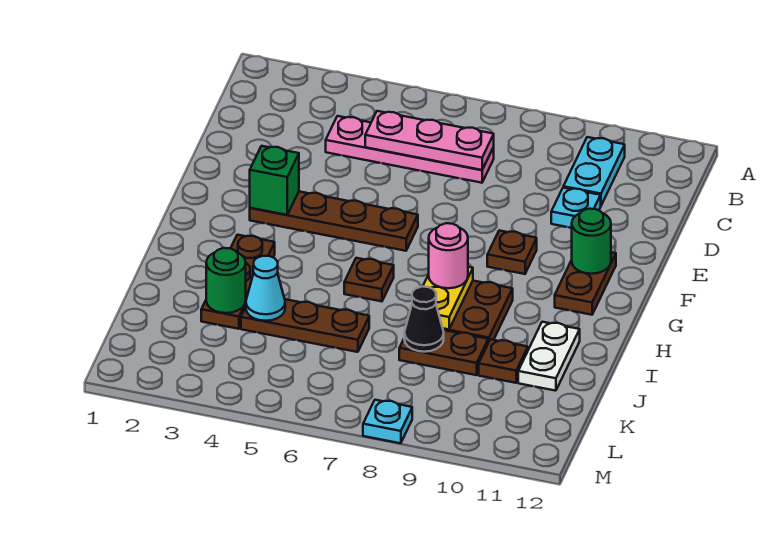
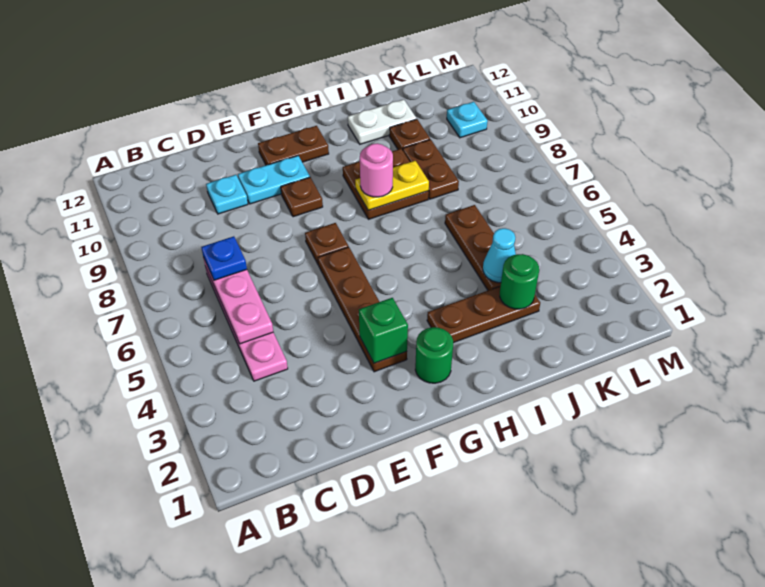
cyan 1x2 plate [563,137,625,205] -> cyan 1x2 plate moved to [238,156,310,204]
none -> blue 1x1 plate [201,236,247,280]
green 1x1 round brick [572,209,611,274] -> green 1x1 round brick moved to [415,327,453,383]
brown 1x1 plate [344,258,394,301] -> brown 1x1 plate moved to [305,223,348,264]
black 1x1 cone [404,287,444,352] -> none
cyan 1x1 plate [363,400,412,443] -> cyan 1x1 plate moved to [447,102,488,138]

